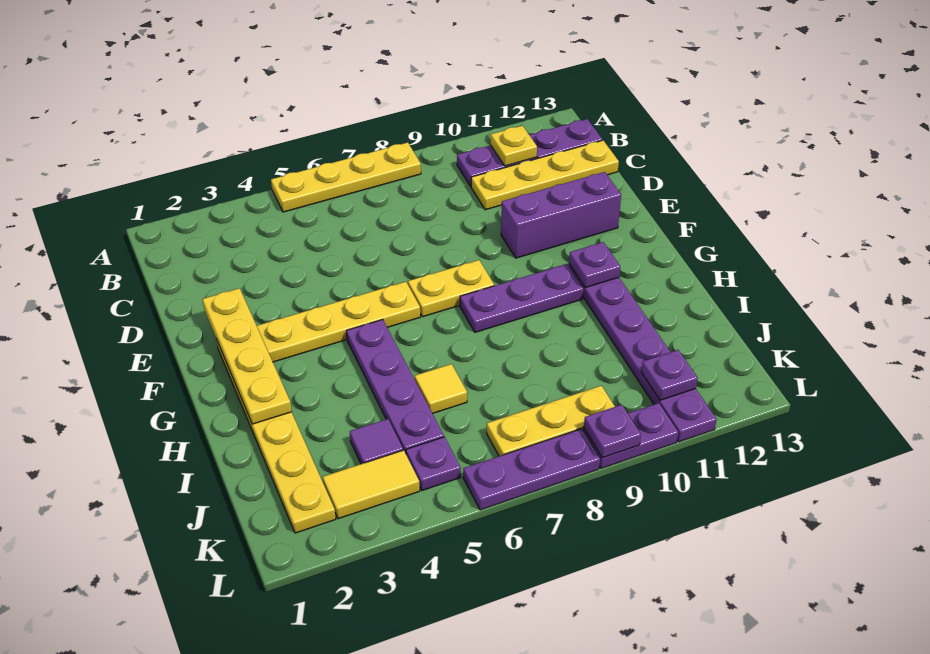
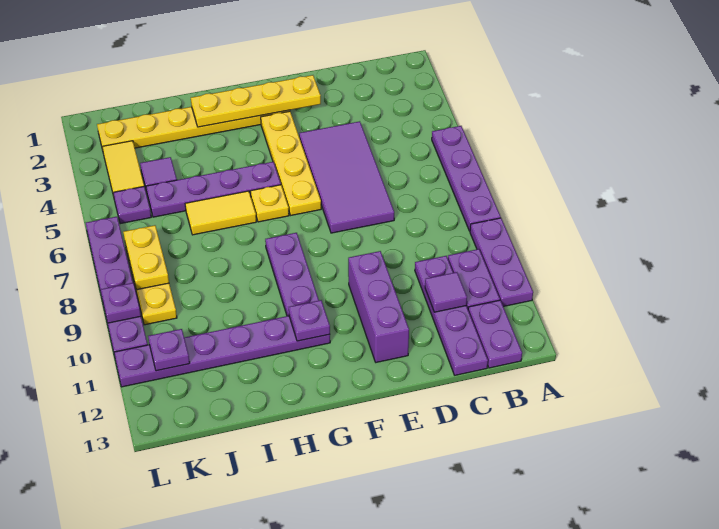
yellow 1x4 plate [271,142,421,212] -> purple 1x4 plate [432,126,501,231]
none -> purple 1x3 plate [470,218,533,307]
yellow 1x1 plate [491,126,537,166] -> yellow 1x1 plate moved to [250,185,289,222]
yellow 1x4 plate [471,140,619,210] -> purple 1x4 plate [415,256,488,375]
none -> purple 1x1 tile [425,272,467,312]
none -> purple 2x4 tile [299,121,394,233]
yellow 1x2 plate [408,260,494,317] -> yellow 1x2 plate moved to [123,225,169,290]
yellow 1x1 tile [415,364,467,413] -> yellow 1x2 tile [185,191,256,235]

